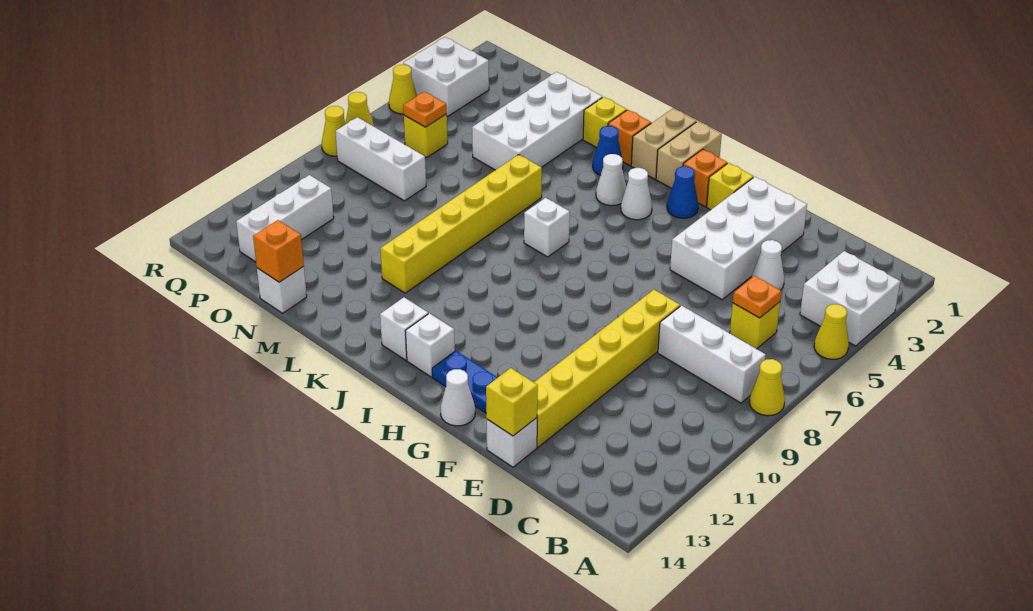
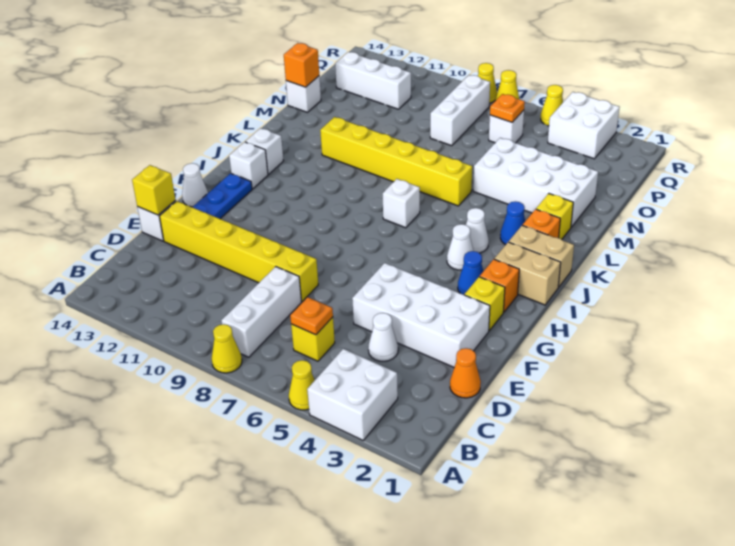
none -> orange 1x1 cone [450,348,481,398]
yellow 1x1 brick [404,114,448,157] -> white 1x1 brick [489,110,524,143]

